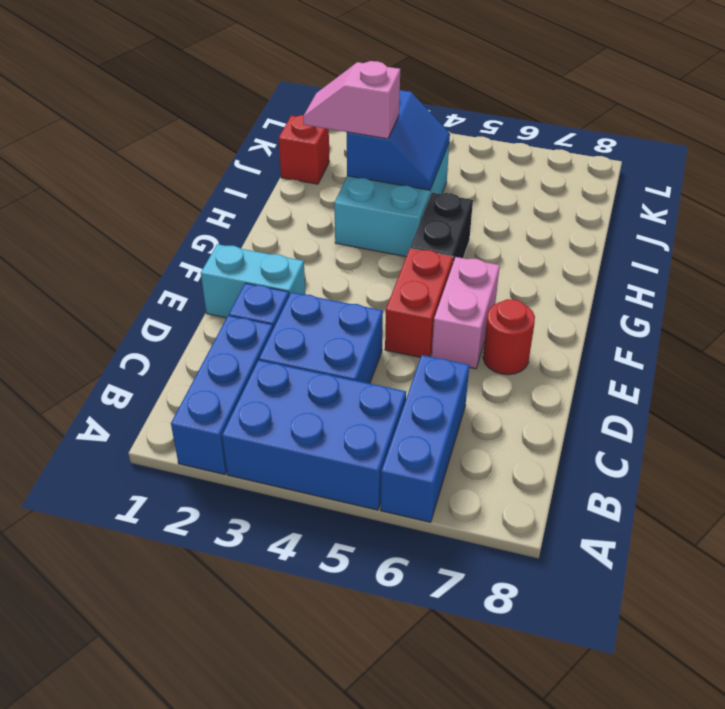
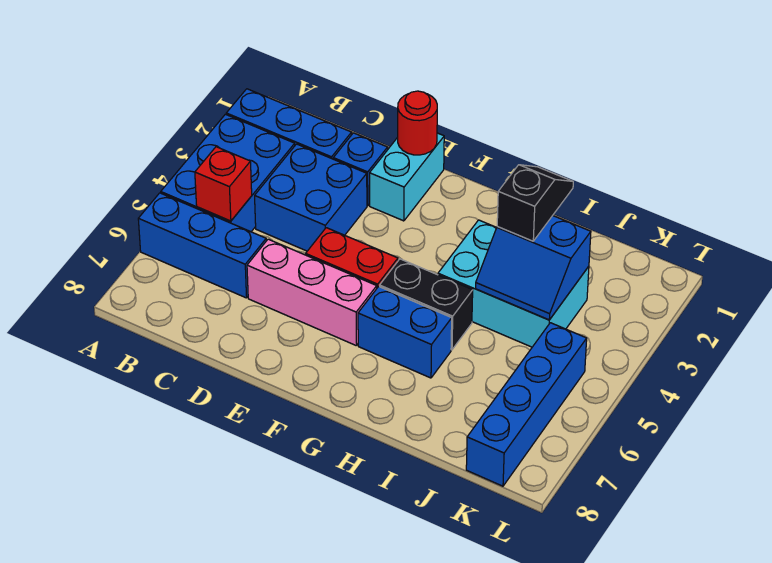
pink 1x2 brick [432,257,500,369] -> pink 1x3 brick [247,239,377,346]
red 1x1 round brick [483,299,535,375] -> red 1x1 round brick moved to [398,91,437,155]
none -> blue 1x2 brick [358,287,452,378]
pink 1x2 slope [303,61,400,139] -> black 1x2 slope [497,165,573,241]
red 1x1 brick [279,115,330,184] -> red 1x1 brick moved to [195,147,252,221]
none -> blue 1x4 brick [466,323,587,486]

